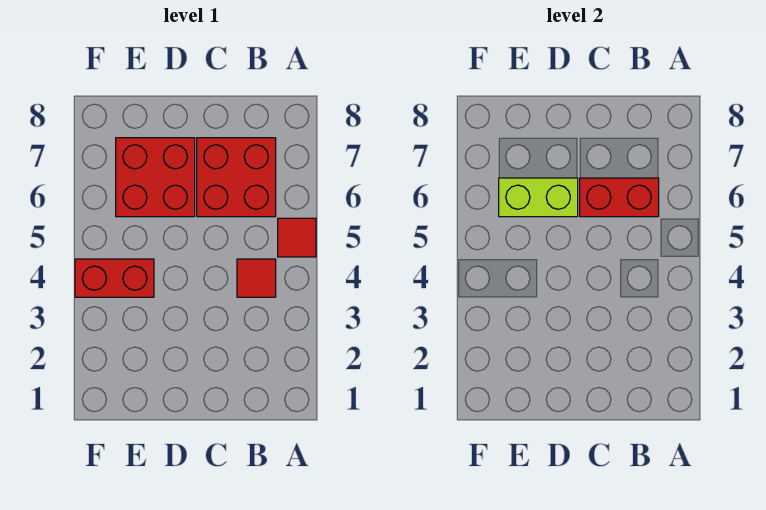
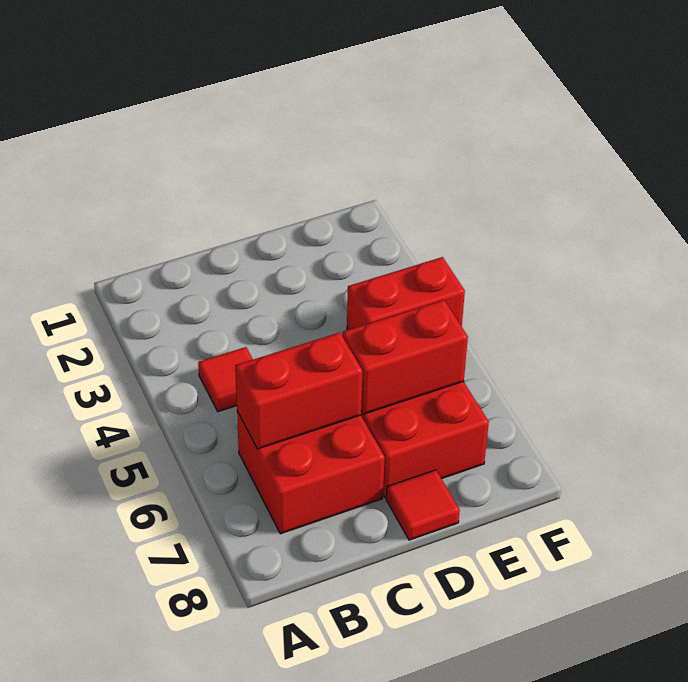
red 1x1 tile [278,218,316,257] -> red 1x1 tile moved to [386,470,460,540]
lime 1x2 brick [499,178,578,217] -> red 1x2 brick [343,300,468,414]

